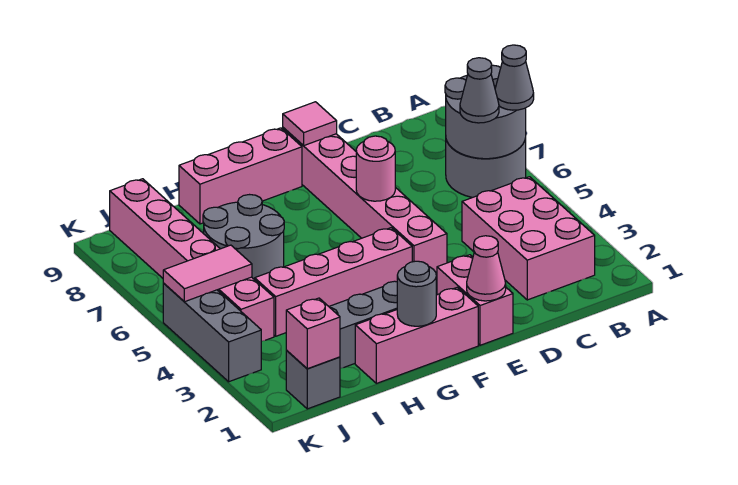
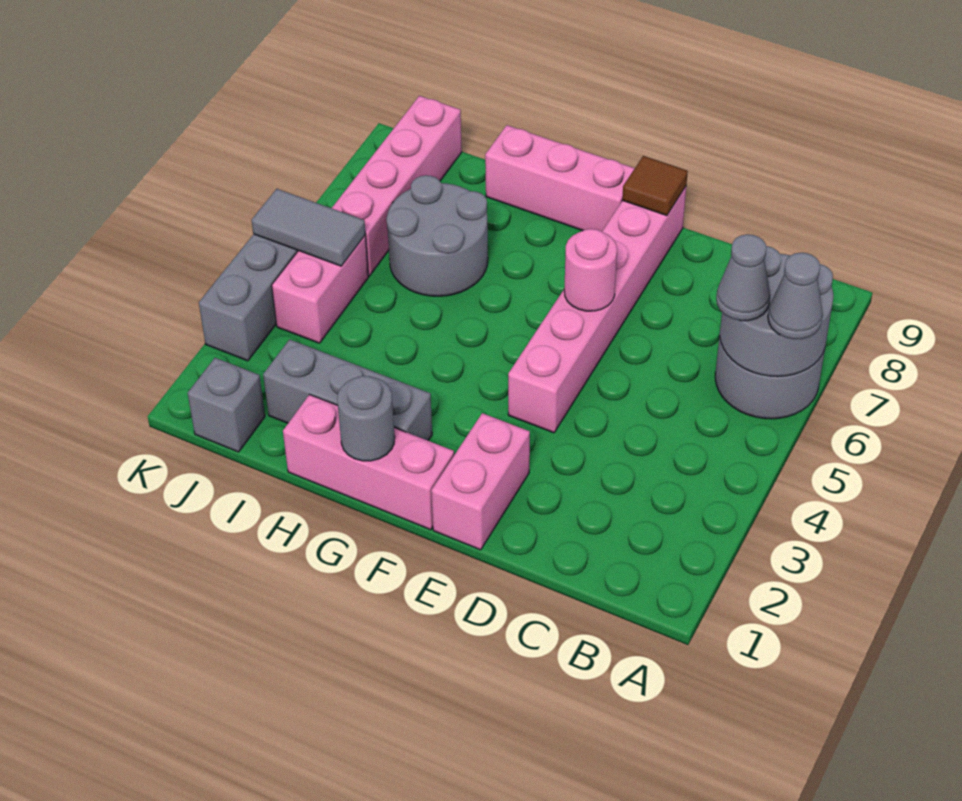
pink 2x3 brick [462,177,595,300] -> none
pink 1x1 cone [467,236,506,301] -> none
pink 1x1 tile [283,102,337,146] -> brown 1x1 tile [622,156,688,216]
pink 1x4 brick [255,228,412,336] -> none
pink 1x1 brick [286,298,340,369] -> none
pink 1x2 tile [163,245,252,302] -> grey 1x2 tile [252,189,366,266]

